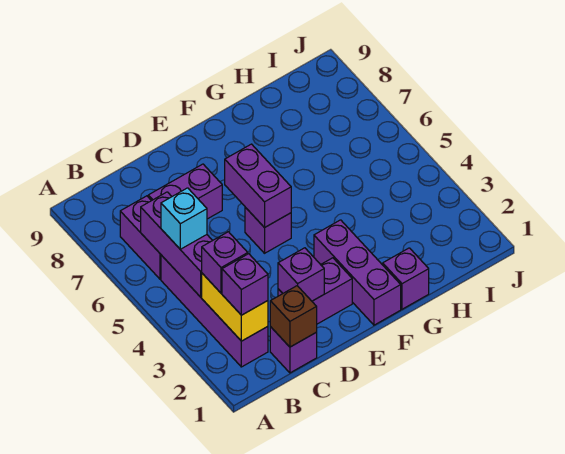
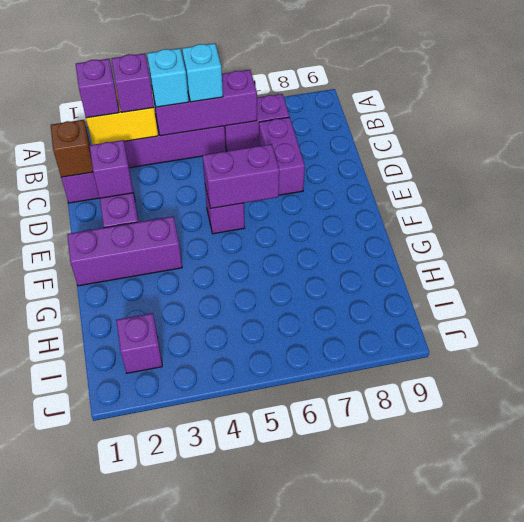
none -> cyan 1x1 brick [147,48,189,107]
purple 1x1 brick [383,248,429,309] -> purple 1x1 brick moved to [116,313,162,373]

